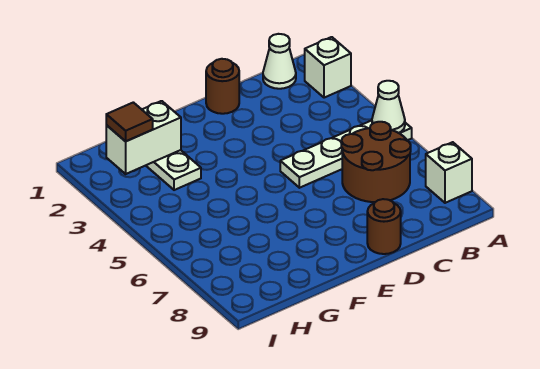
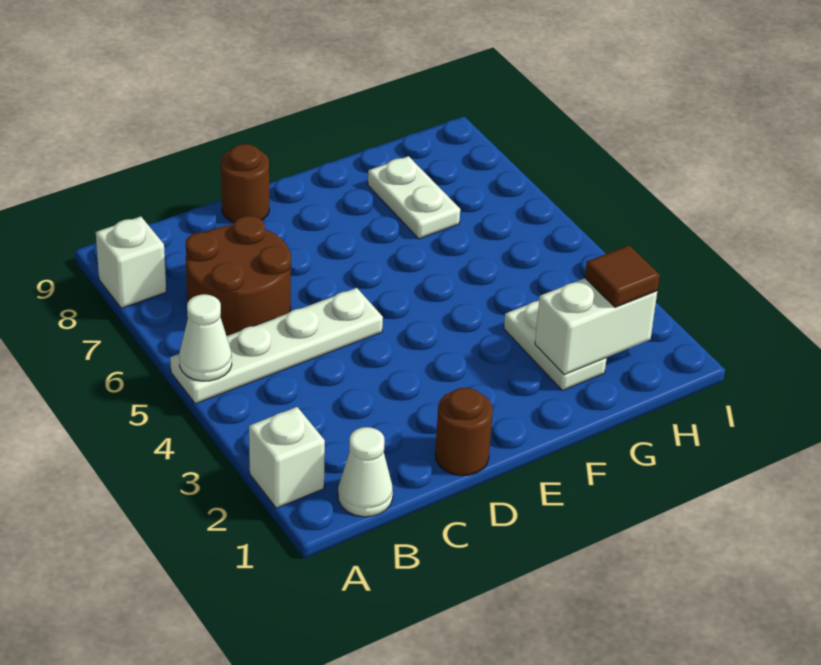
none -> white 1x2 plate [368,156,460,239]

